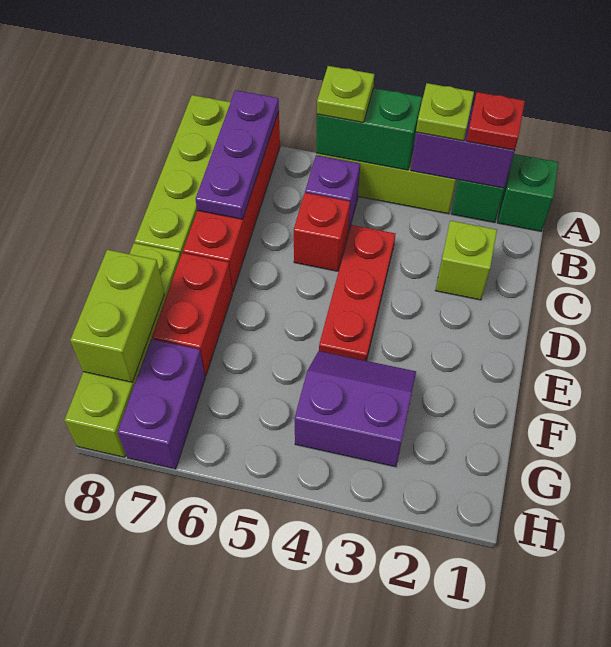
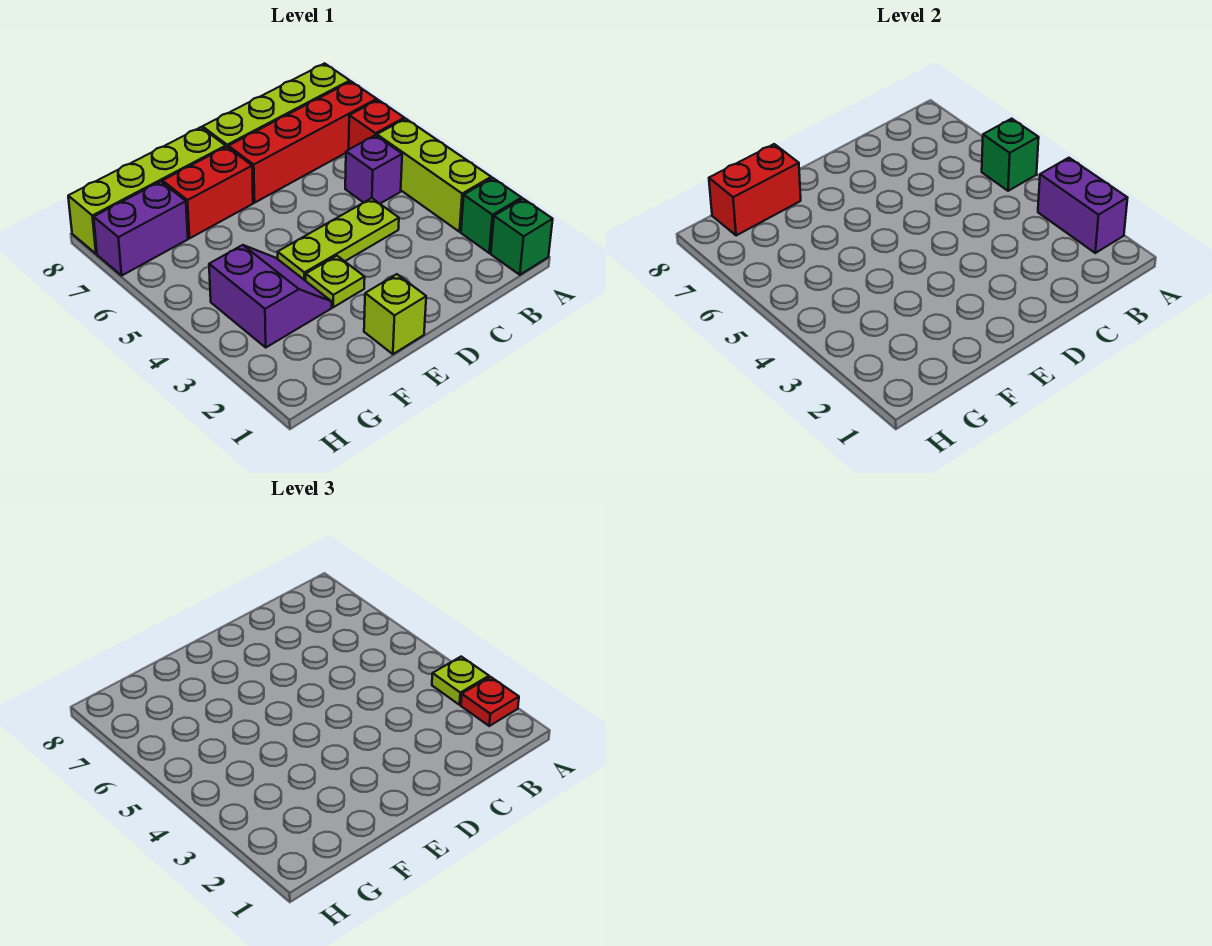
green 1x2 brick [316,88,422,170] -> green 1x1 brick [982,119,1039,191]
lime 1x1 plate [317,66,374,123] -> lime 1x1 plate moved to [306,256,365,307]
purple 1x3 plate [196,90,279,219] -> none
lime 1x1 brick [435,221,497,300] -> lime 1x1 brick moved to [364,274,426,354]
red 1x3 plate [319,225,395,361] -> lime 1x3 plate [278,198,399,281]
red 1x1 brick [294,193,350,271] -> red 1x1 brick moved to [349,100,404,149]
lime 1x2 brick [70,250,164,382] -> red 1x2 brick [709,144,801,236]

